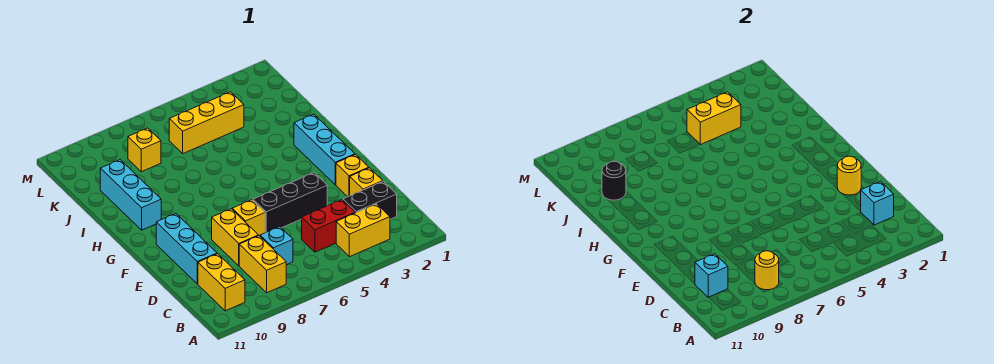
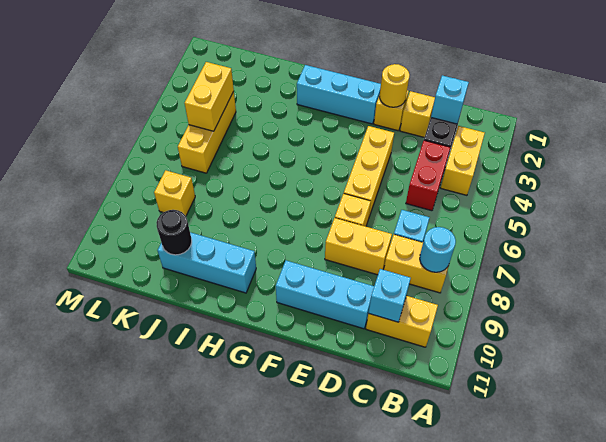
yellow 1x1 round brick [755,251,779,290] -> cyan 1x1 round brick [420,227,456,272]
black 1x3 brick [253,173,327,233] -> yellow 1x3 brick [344,126,394,217]

